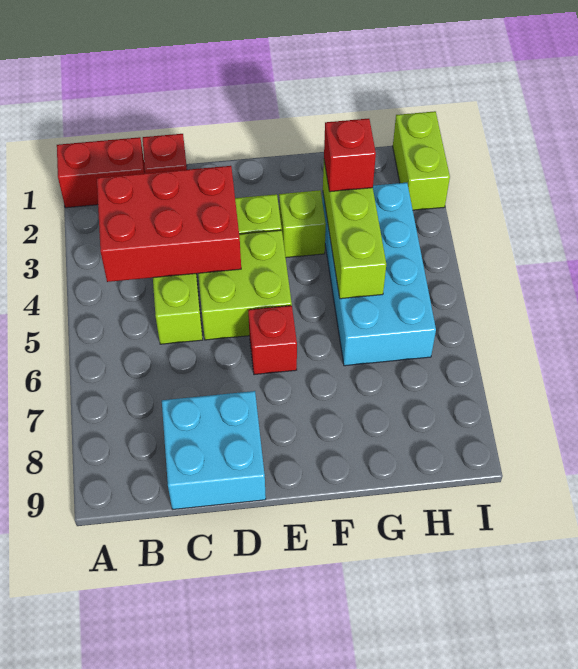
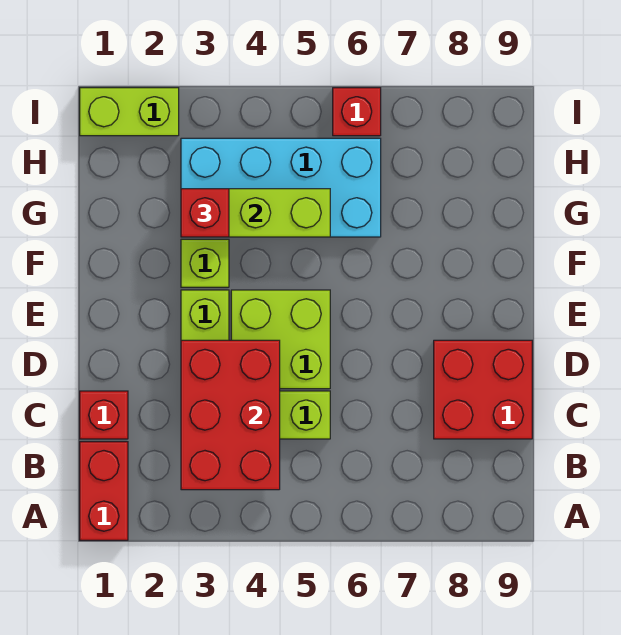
cyan 2x2 brick [162,391,266,509] -> red 2x2 brick [434,340,532,439]
red 1x1 brick [248,306,297,375] -> red 1x1 brick moved to [333,88,381,136]

